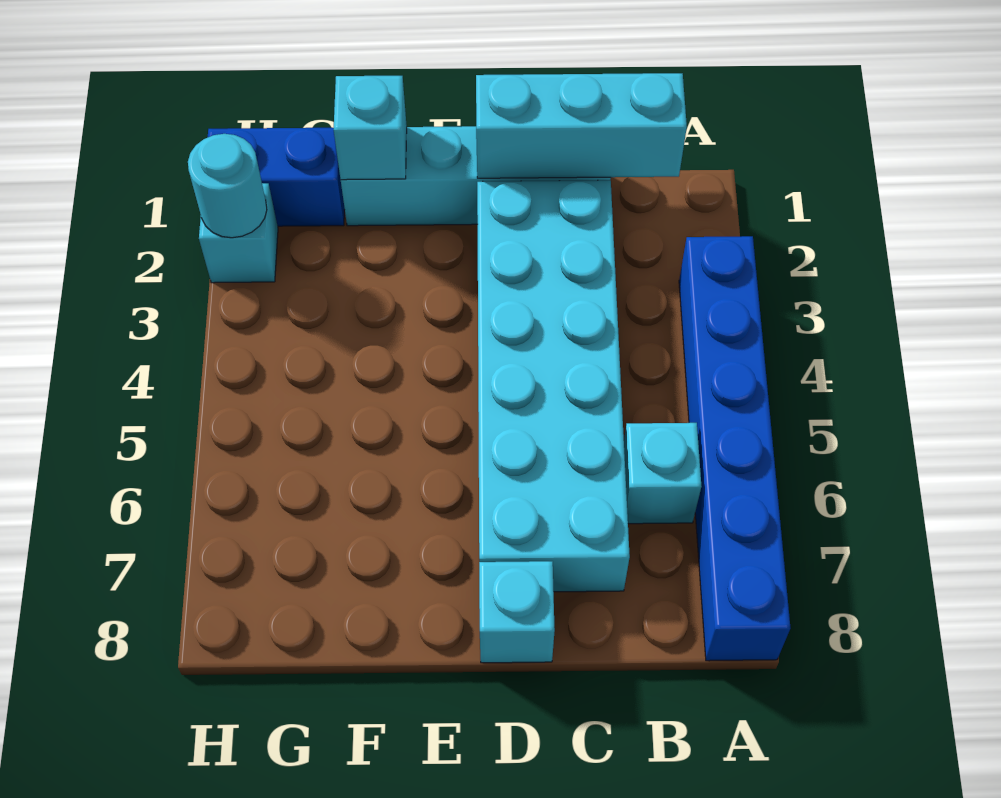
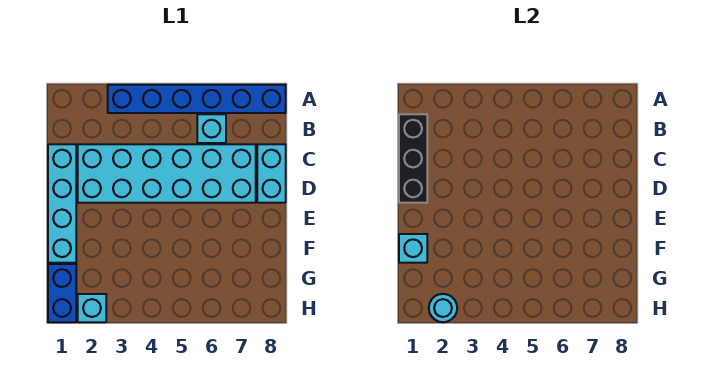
cyan 1x3 brick [476,73,687,178] -> black 1x3 brick [399,114,427,203]
cyan 1x1 brick [479,561,555,663] -> cyan 1x2 brick [257,144,286,203]

